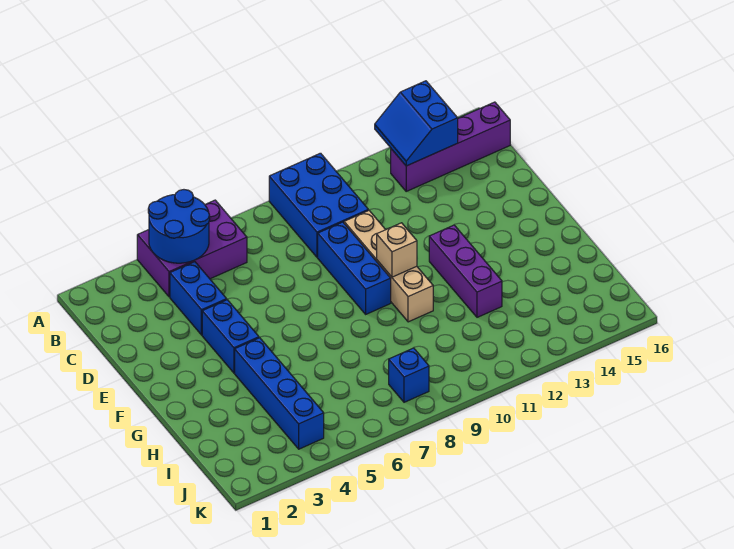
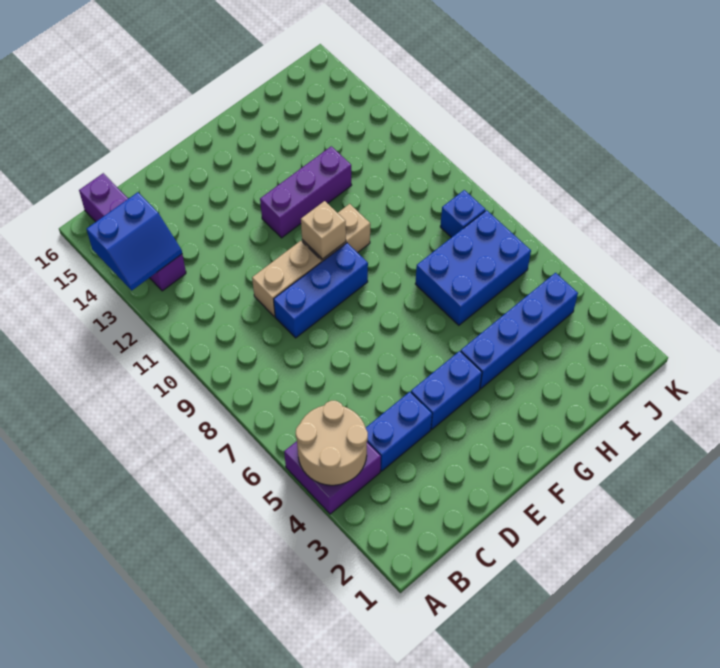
purple 2x3 brick [137,200,247,297] -> purple 2x2 brick [284,441,381,514]
blue 2x2 round brick [148,190,210,263] -> tan 2x2 round brick [296,401,368,485]
blue 2x3 brick [269,153,368,257] -> blue 2x3 brick moved to [415,210,531,325]

